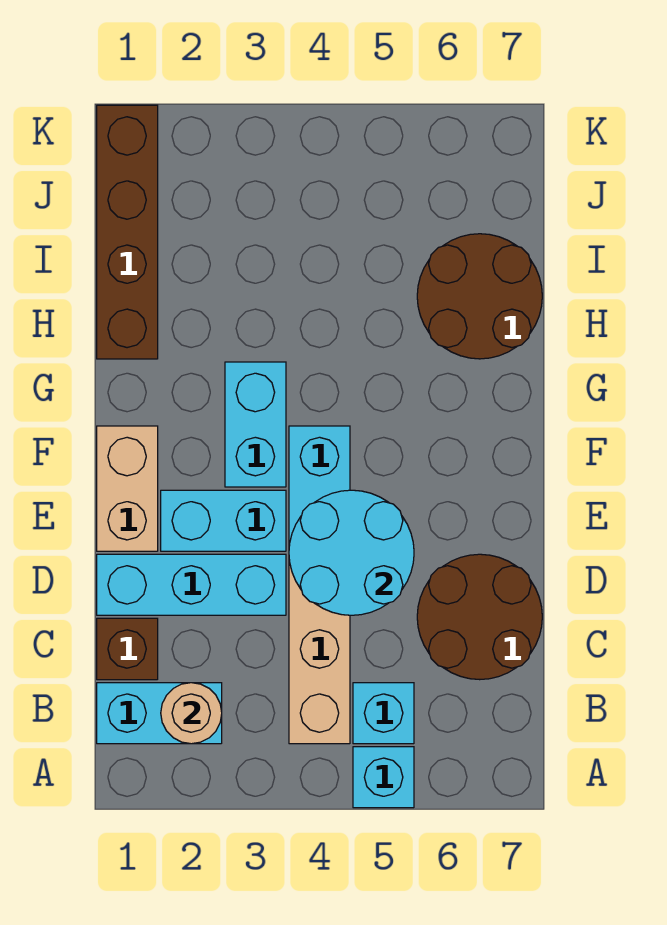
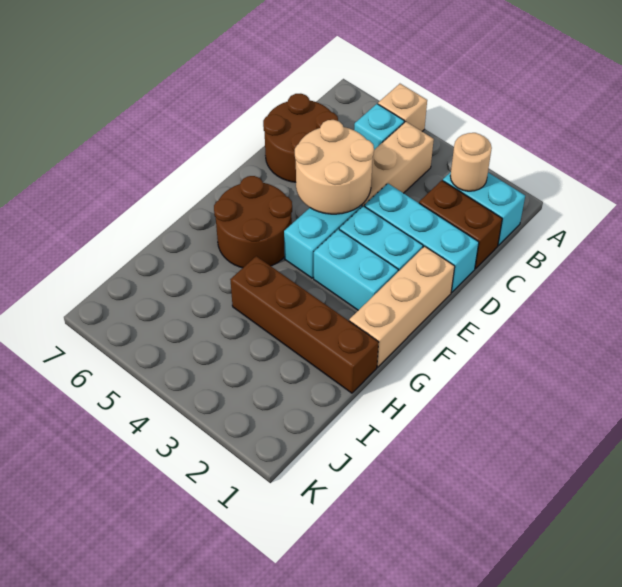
cyan 1x1 brick [353,747,414,808] -> tan 1x1 brick [378,84,427,131]
brown 1x1 brick [97,618,158,680] -> brown 1x2 brick [419,181,502,269]
cyan 2x2 round brick [289,490,414,615] -> tan 2x2 round brick [295,120,374,214]
tan 1x2 brick [97,426,158,551] -> tan 1x3 brick [349,246,455,367]
cyan 1x2 brick [225,362,286,487] -> cyan 1x2 brick turned to [314,229,398,310]
brown 1x4 brick [97,105,158,359] -> brown 1x4 brick turned to [230,256,379,393]
brown 2x2 round brick [417,234,542,359] -> brown 2x2 round brick moved to [214,176,292,268]

